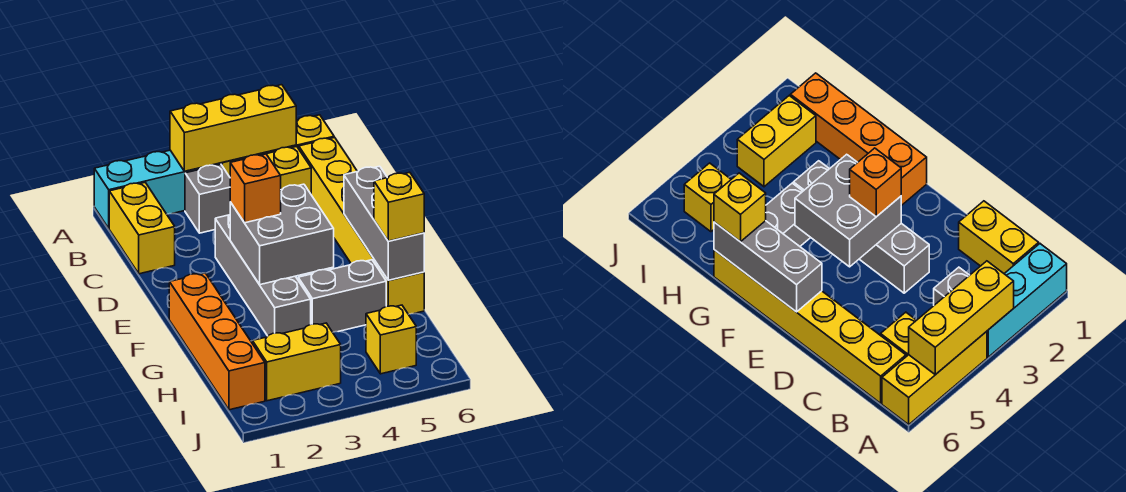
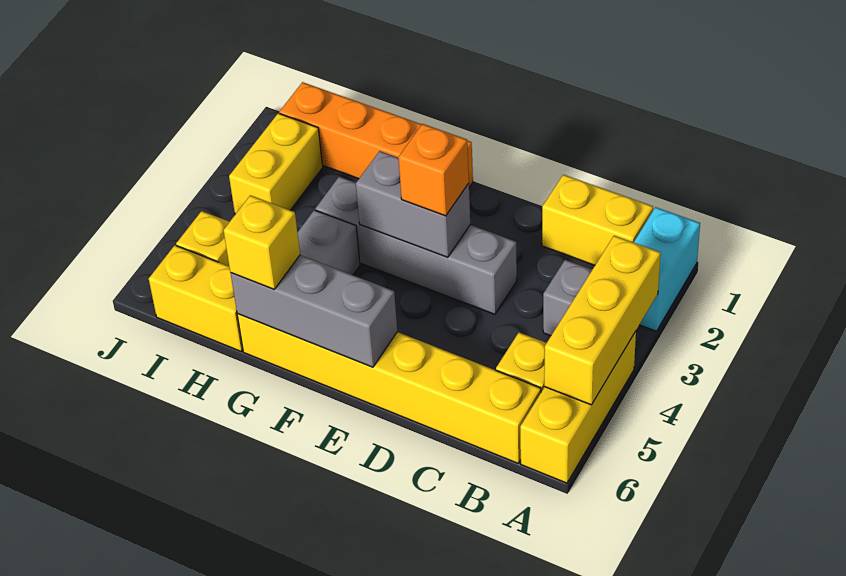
cyan 1x3 brick [94,150,221,228] -> cyan 1x2 brick [634,207,700,331]
grey 2x2 brick [230,184,334,285] -> grey 1x2 brick [356,151,470,257]
none -> yellow 1x2 brick [149,245,243,351]

